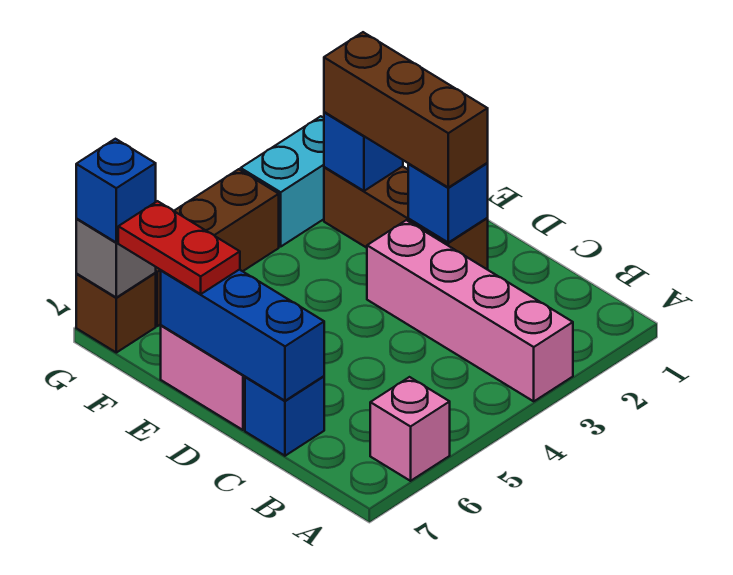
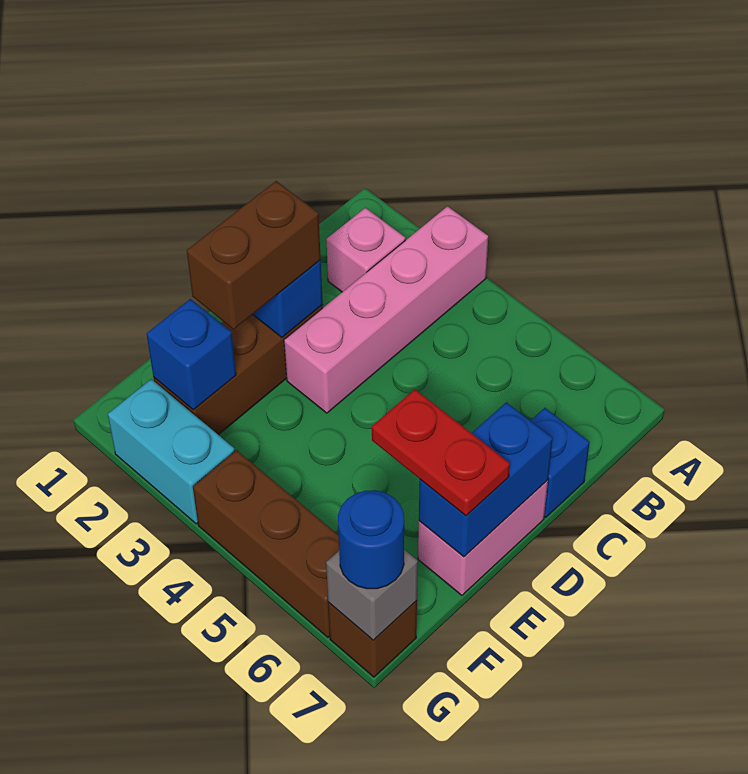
pink 1x1 brick [370,377,450,481] -> pink 1x1 brick moved to [326,208,405,292]
blue 1x3 brick [161,270,324,401] -> blue 1x2 brick [419,402,553,557]
brown 1x3 brick [324,32,488,188] -> brown 1x2 brick [187,181,321,329]
red 1x2 plate [118,201,240,294] -> red 1x2 plate turned to [372,389,510,516]
blue 1x1 brick [76,139,156,242] -> blue 1x1 round brick [338,490,404,589]

